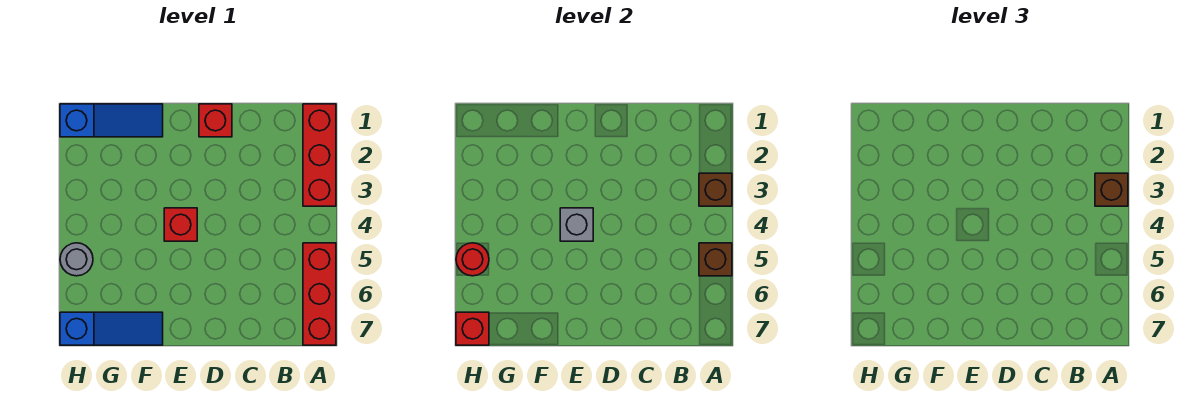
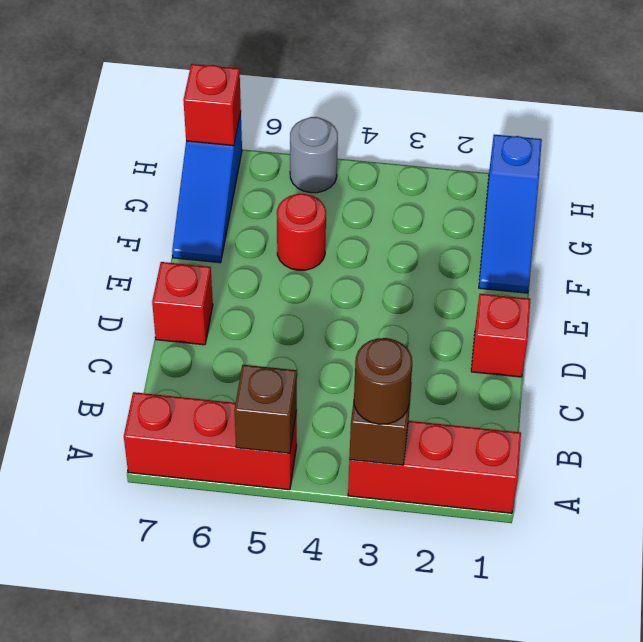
brown 1x1 brick [1095,173,1128,206] -> brown 1x1 round brick [354,338,412,424]
red 1x1 brick [164,208,197,241] -> red 1x1 brick moved to [152,262,213,345]
grey 1x1 brick [560,208,593,241] -> none
red 1x1 round brick [456,243,489,276] -> red 1x1 round brick moved to [277,194,326,270]

